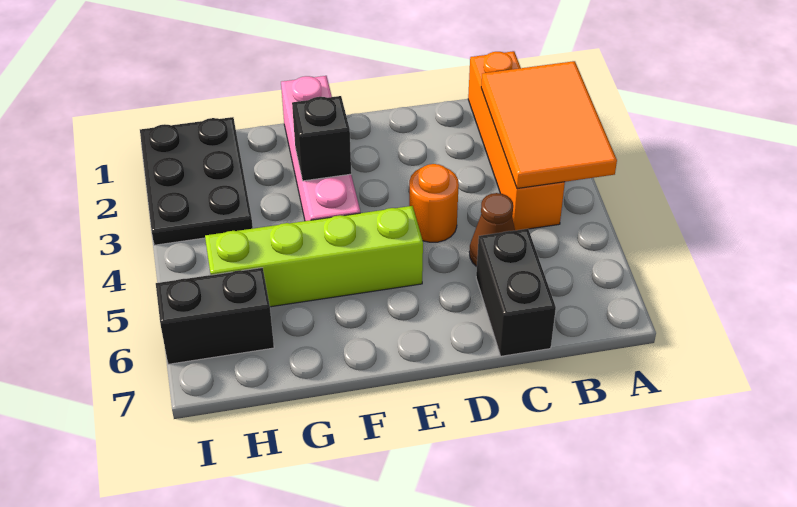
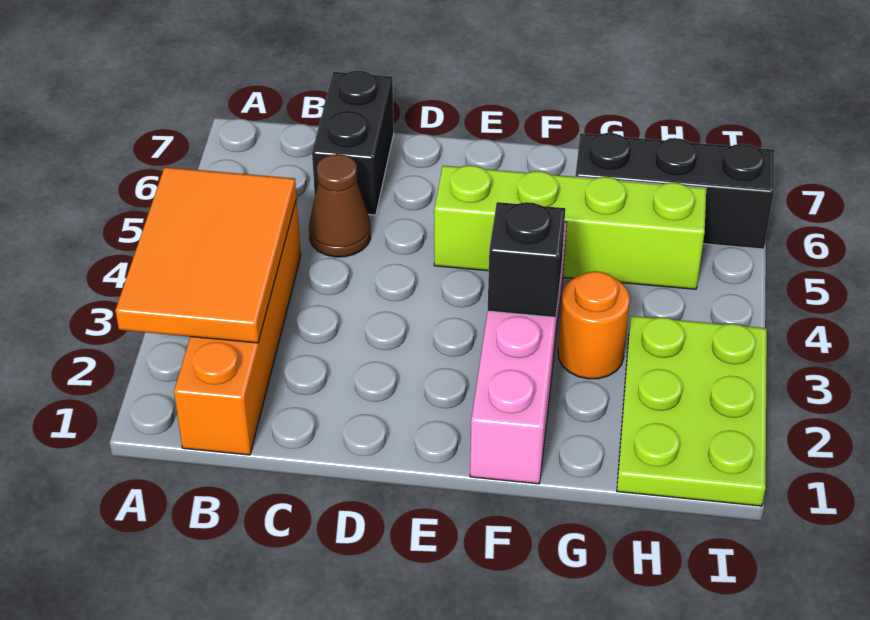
orange 1x1 round brick [409,164,459,242] -> orange 1x1 round brick moved to [558,271,630,379]
black 2x3 plate [140,117,253,245] -> lime 2x3 plate [617,316,767,506]
black 1x2 brick [156,268,274,364] -> black 1x3 brick [575,133,774,249]

